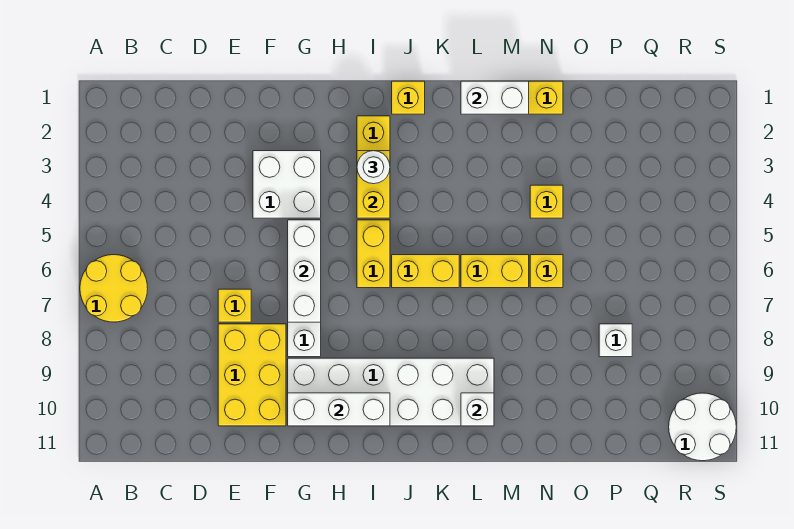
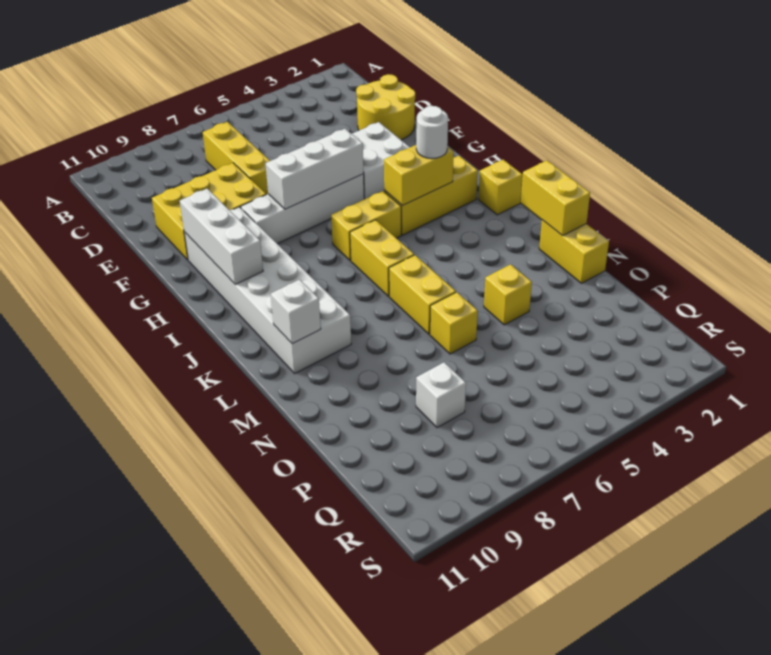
yellow 2x2 round brick [80,255,148,322] -> yellow 2x2 round brick moved to [356,74,415,140]
yellow 1x1 brick [218,289,251,322] -> yellow 1x3 brick [203,122,270,195]
white 1x2 brick [461,81,529,114] -> yellow 1x2 brick [521,161,590,236]
white 2x2 round brick [669,393,736,461] -> none

